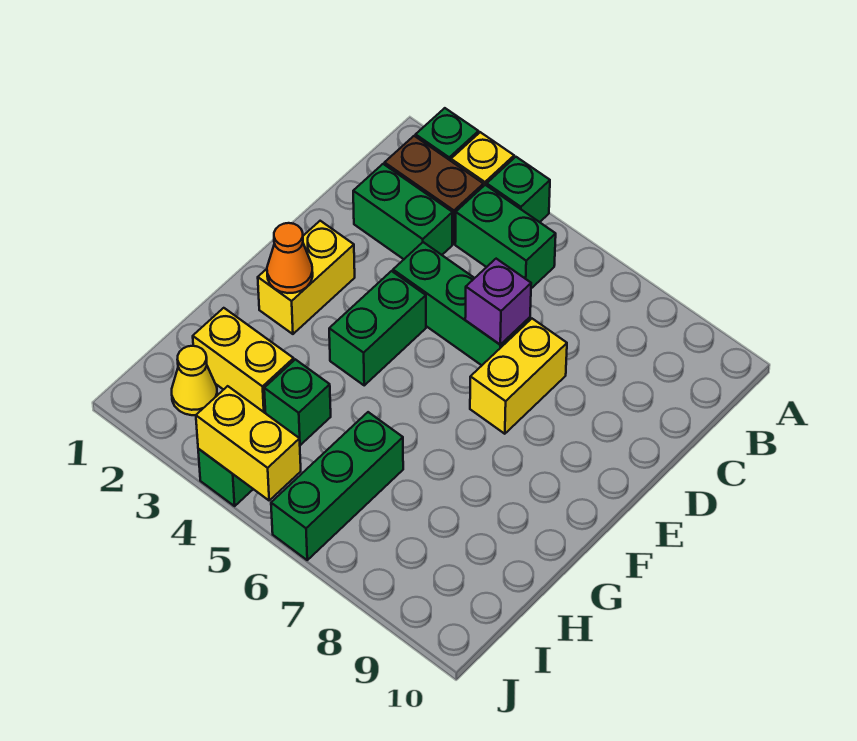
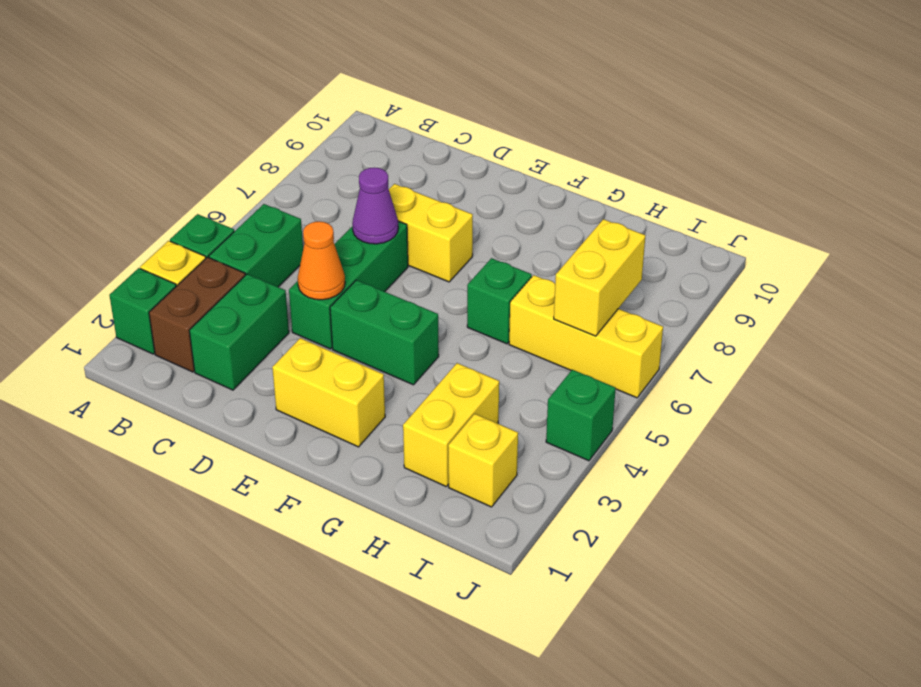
purple 1x1 brick [465,259,531,345] -> purple 1x1 cone [352,167,398,244]
orange 1x1 cone [267,223,313,293] -> orange 1x1 cone moved to [298,221,345,300]
green 1x1 brick [264,359,331,445] -> green 1x1 brick moved to [467,258,532,344]
green 1x3 brick [271,412,403,560] -> yellow 1x3 brick [509,275,663,398]
yellow 1x1 cone [172,346,217,415] -> yellow 1x1 brick [448,414,518,507]
yellow 1x2 brick [196,386,301,500] -> yellow 1x2 brick moved to [554,219,645,336]

